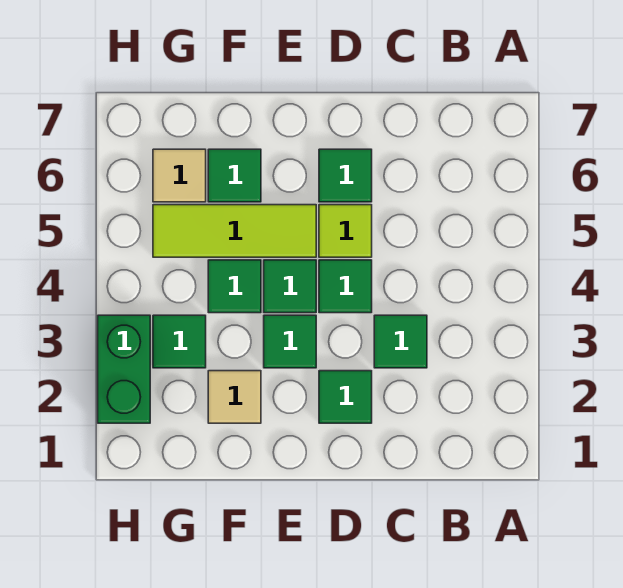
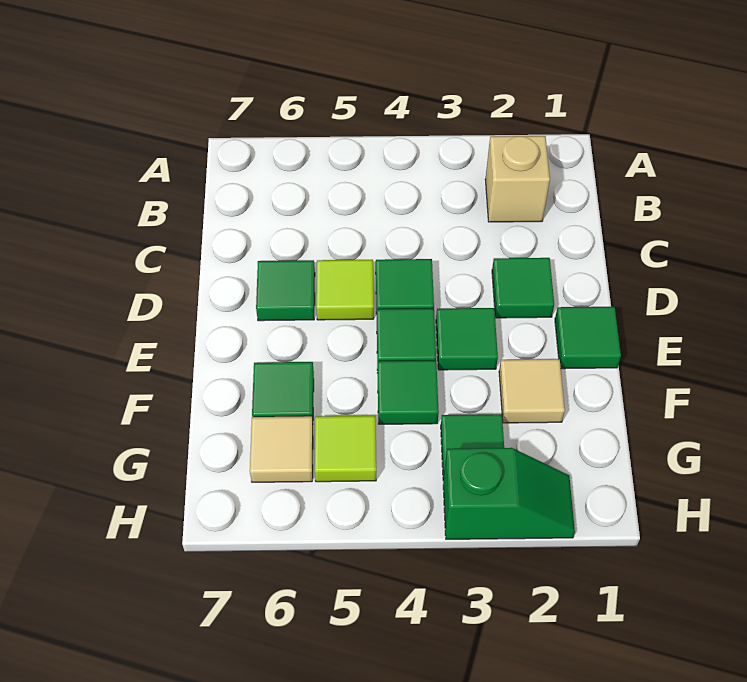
none -> tan 1x1 brick [485,136,550,222]
green 1x1 tile [374,315,427,368] -> green 1x1 tile moved to [555,307,621,369]
lime 1x3 tile [153,205,316,257] -> lime 1x1 tile [315,416,376,482]
green 1x2 brick [98,315,150,423] -> green 1x2 slope [443,448,575,539]

